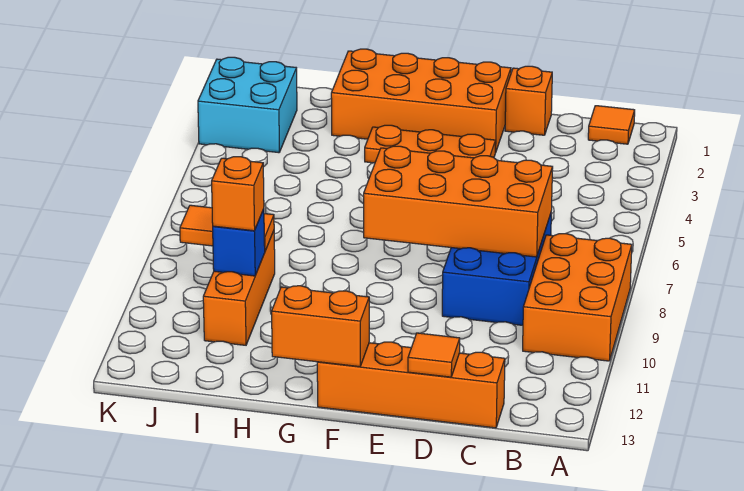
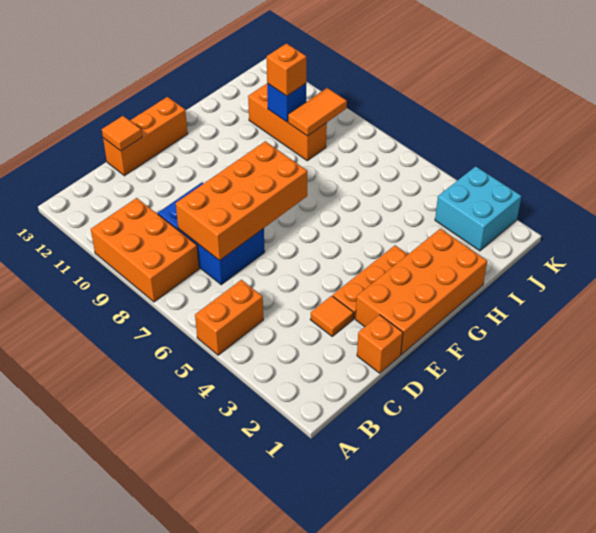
orange 1x1 tile [588,106,635,144] -> orange 1x1 tile moved to [310,296,354,336]
orange 1x4 brick [317,342,505,428] -> orange 1x3 brick [103,97,188,176]
orange 1x2 brick [272,286,369,367] -> orange 1x2 brick moved to [195,280,263,355]

